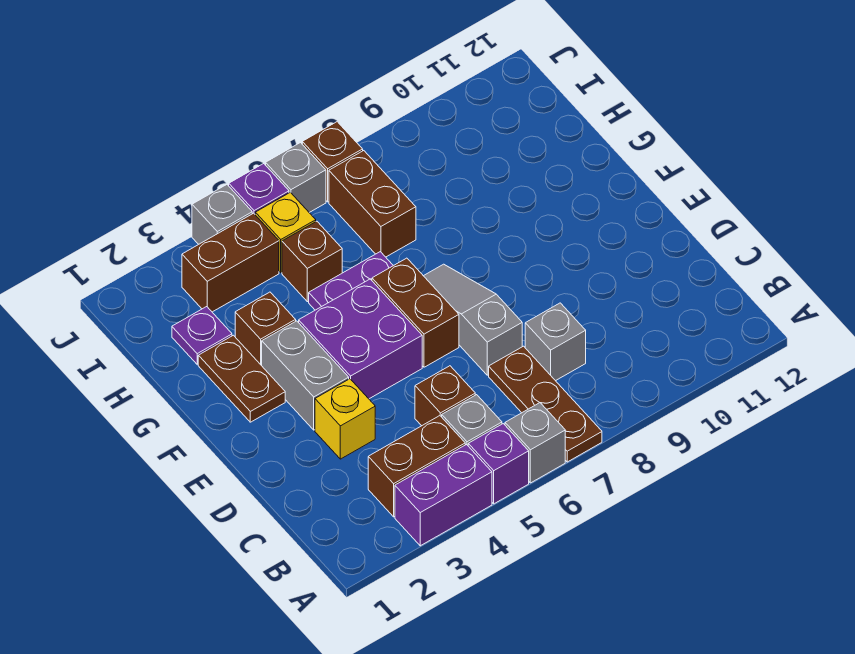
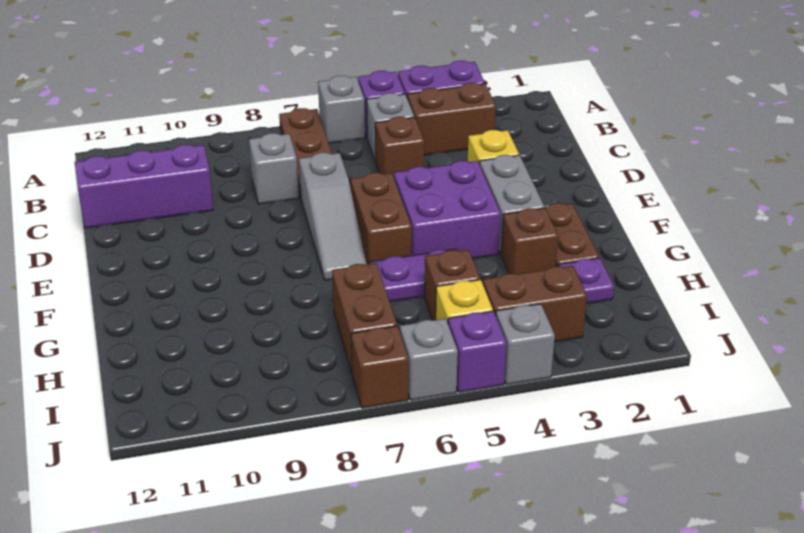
none -> purple 1x3 brick [75,145,213,228]

